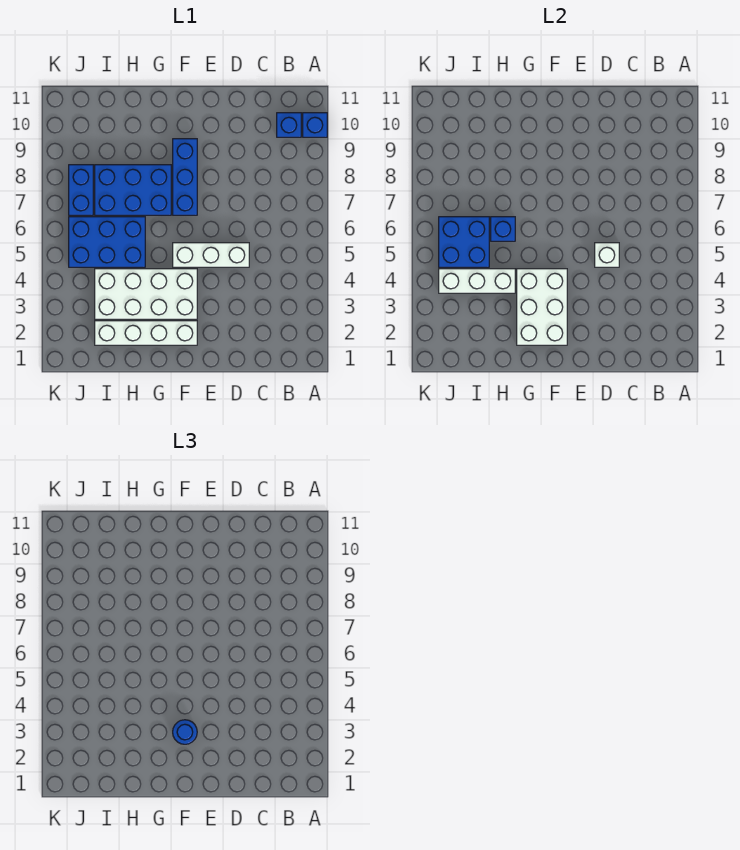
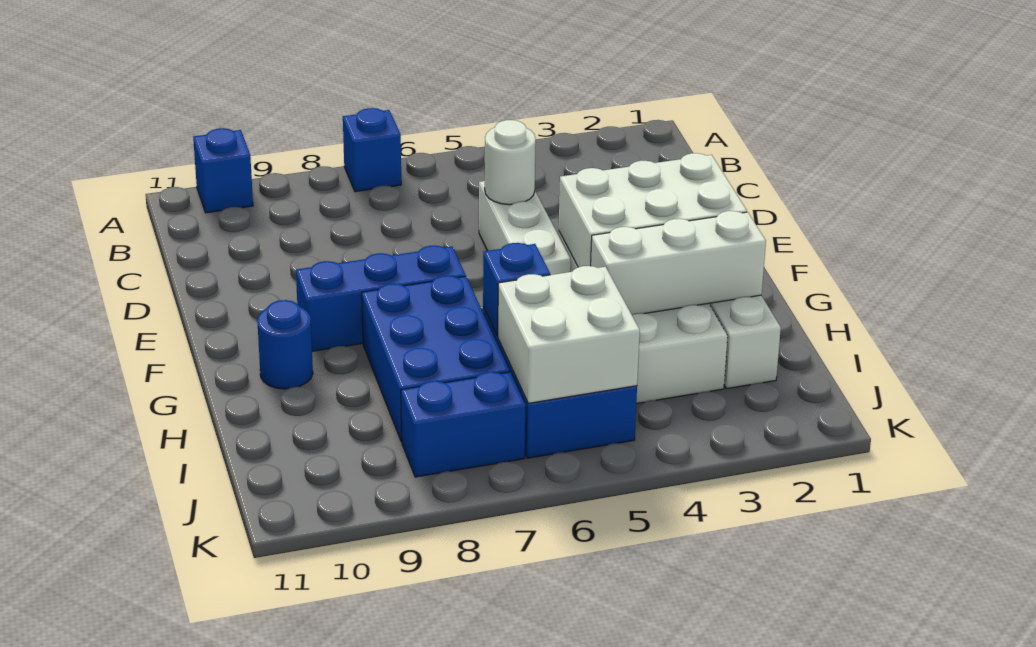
blue 1x1 brick [277,113,301,137] -> blue 1x1 brick moved to [343,108,401,192]
white 1x1 brick [595,243,619,267] -> white 1x1 round brick [485,120,536,205]
blue 1x1 round brick [173,720,197,744] -> blue 1x1 round brick moved to [257,300,313,389]
white 1x3 brick [439,269,515,293] -> white 1x3 brick turned to [591,211,766,314]
blue 2x2 brick [439,217,489,267] -> white 2x2 brick [498,266,640,403]

